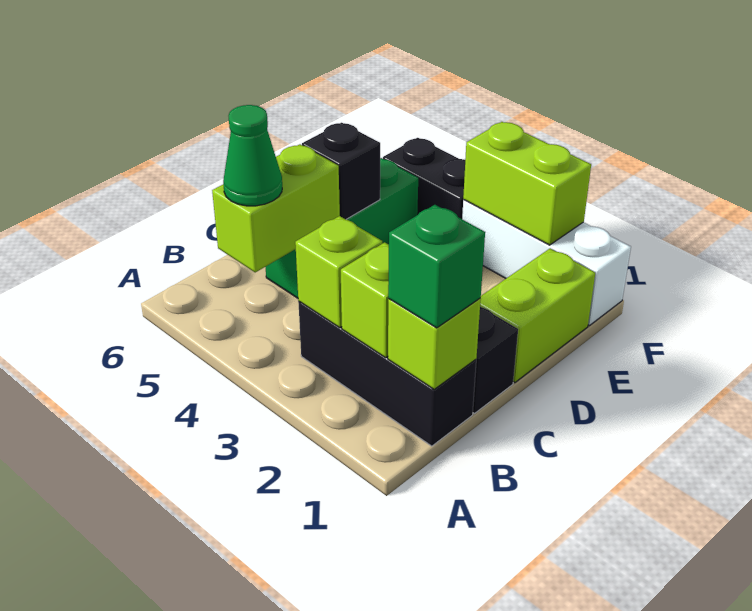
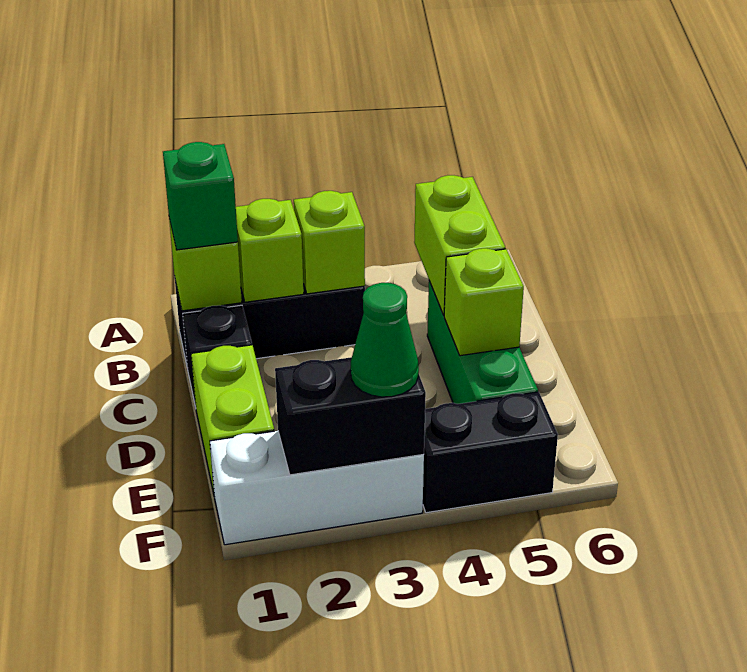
green 1x1 cone [223,105,282,206] -> green 1x1 cone moved to [351,283,419,397]
black 1x1 brick [302,123,380,219] -> lime 1x1 brick [444,248,524,356]
lime 1x2 brick [463,122,591,245] -> black 1x2 brick [275,357,426,475]

